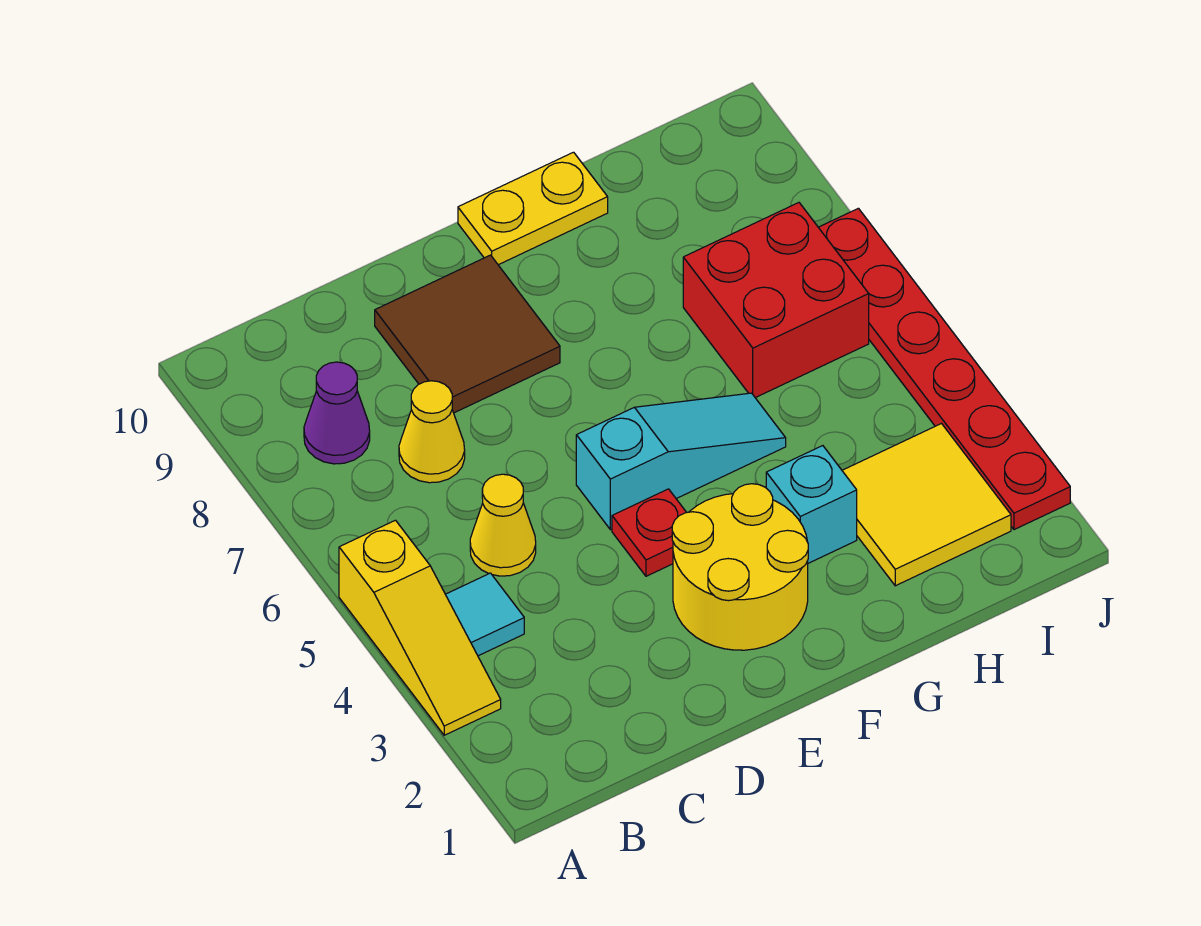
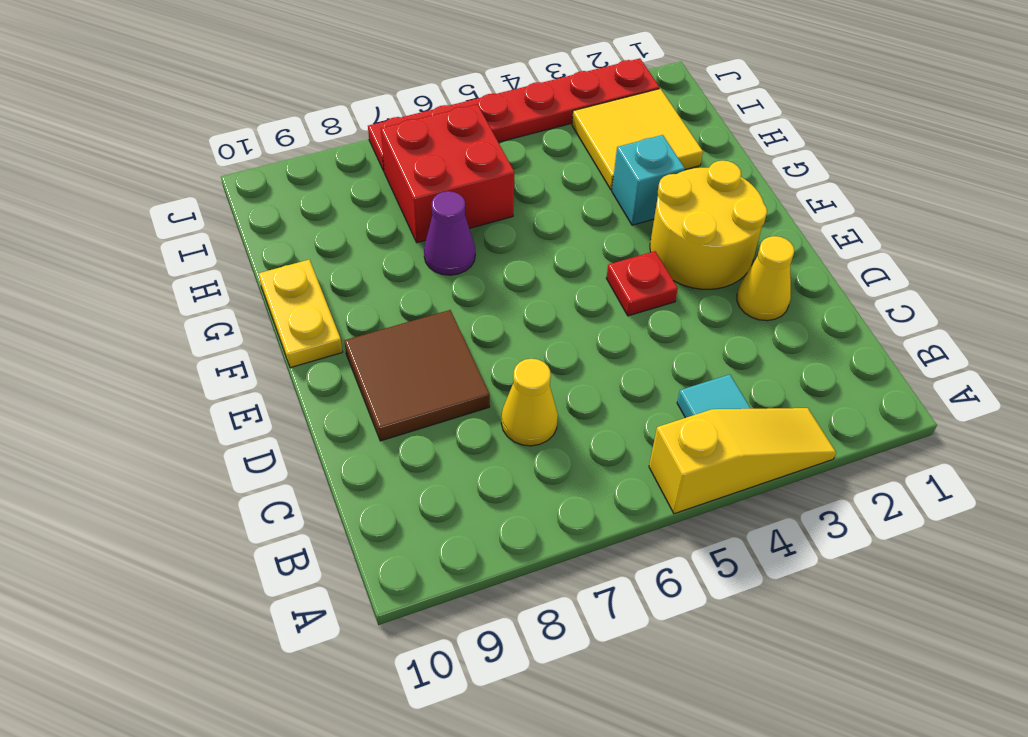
purple 1x1 cone [304,362,370,464] -> purple 1x1 cone moved to [424,191,475,275]
yellow 1x1 cone [470,474,536,576] -> yellow 1x1 cone moved to [737,236,794,321]
cyan 1x3 slope [576,393,786,530] -> none

